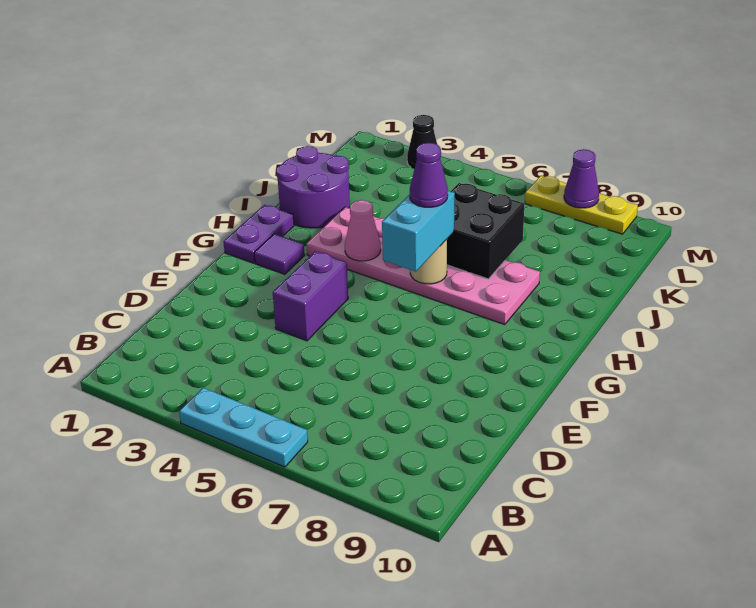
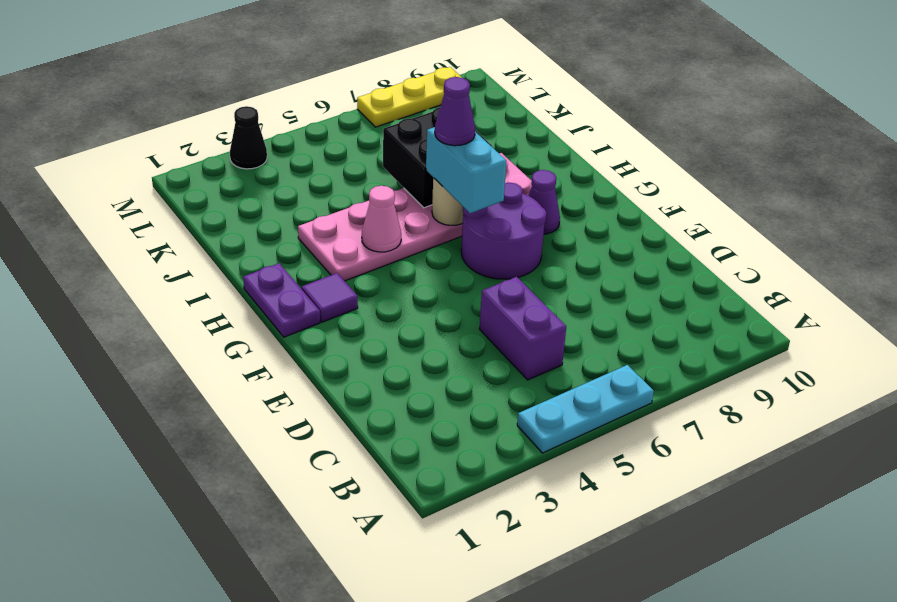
purple 1x2 brick [273,251,348,341] -> purple 1x2 brick moved to [480,277,566,380]
purple 2x2 round brick [276,146,350,228] -> purple 2x2 round brick moved to [461,183,546,279]
purple 1x1 cone [564,149,599,208] -> purple 1x1 cone moved to [528,170,560,234]

